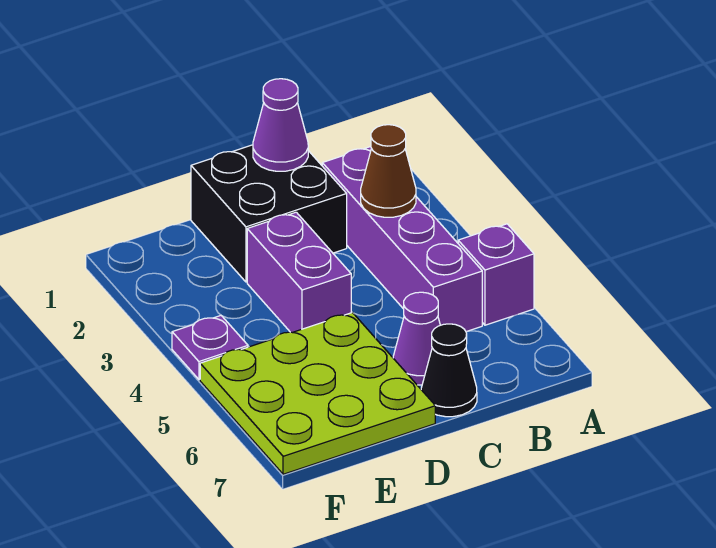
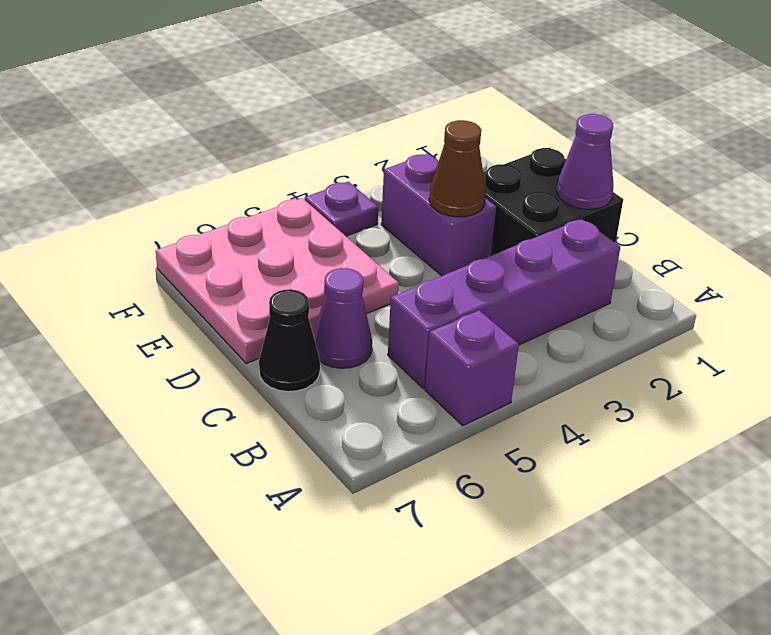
brown 1x1 cone [361,125,416,217] -> brown 1x1 cone moved to [429,120,486,217]
purple 1x2 brick [247,212,351,332] -> purple 1x2 brick turned to [381,154,496,276]
lime 3x3 plate [200,312,435,474] -> pink 3x3 plate [156,198,399,363]

